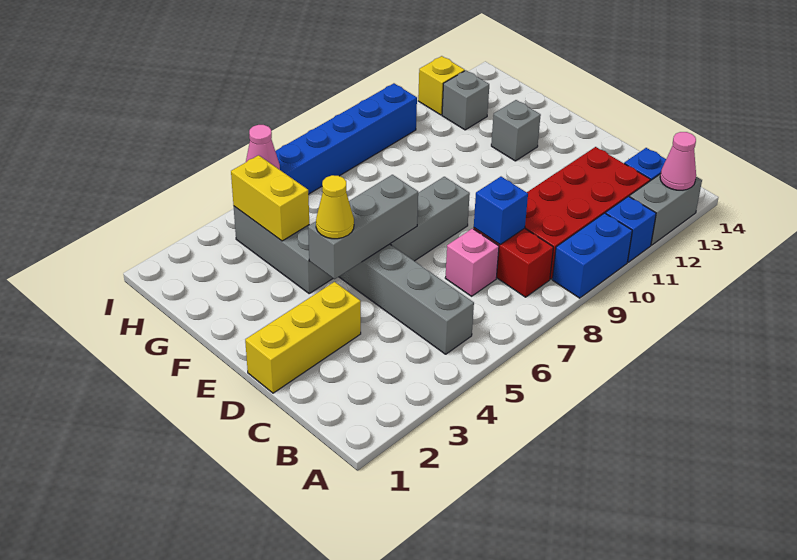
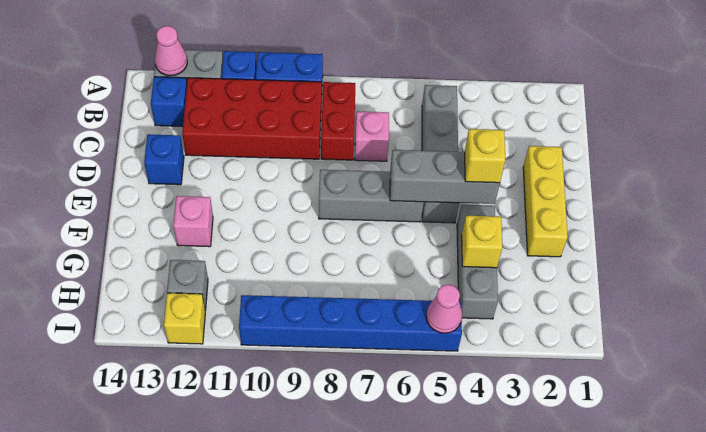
blue 1x1 brick [474,177,528,244] -> blue 1x1 brick moved to [144,134,184,185]
yellow 1x3 brick [245,282,361,393] -> yellow 1x3 brick turned to [523,146,568,257]
yellow 1x1 cone [316,175,354,239] -> yellow 1x1 brick [465,129,505,183]
grey 1x1 brick [491,100,541,161] -> pink 1x1 brick [173,196,213,247]
yellow 1x2 brick [231,155,309,241] -> yellow 1x1 brick [462,216,502,268]

